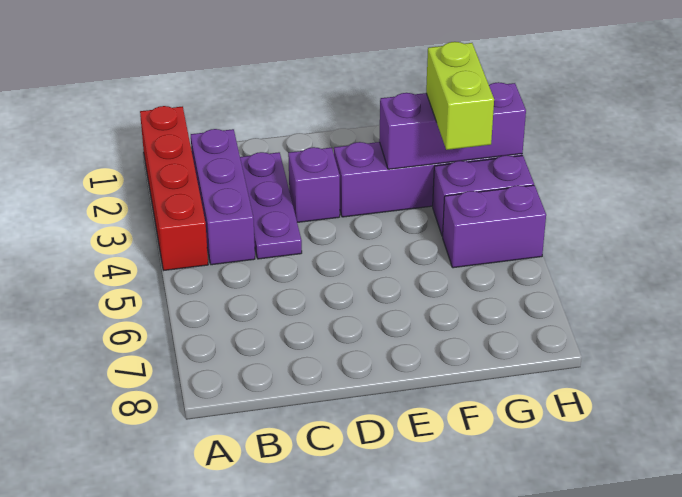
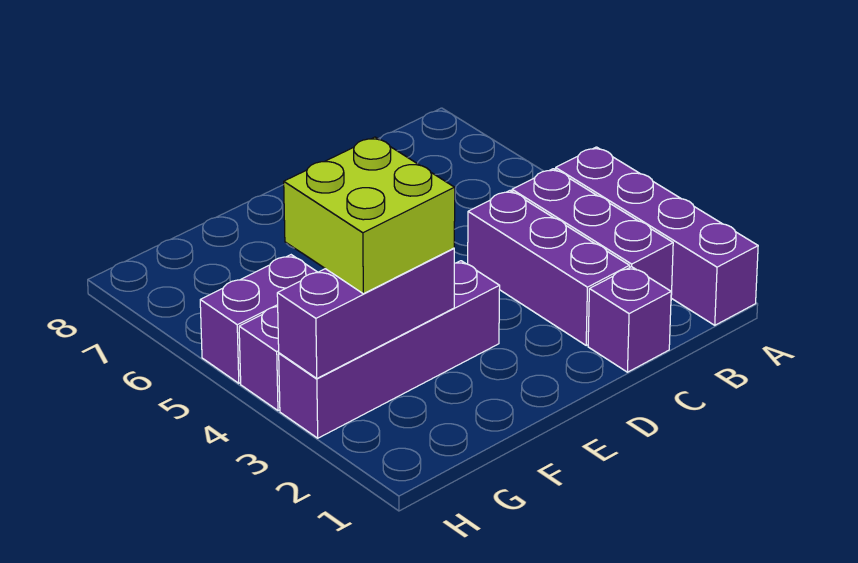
red 1x4 brick [140,106,208,270] -> purple 1x4 brick [555,147,758,325]
purple 1x3 plate [240,152,302,259] -> purple 1x3 brick [468,191,630,345]
purple 1x1 brick [288,147,340,222] -> purple 1x1 brick moved to [588,267,671,372]
lime 1x2 brick [426,42,494,150] -> lime 2x2 brick [284,137,455,294]

